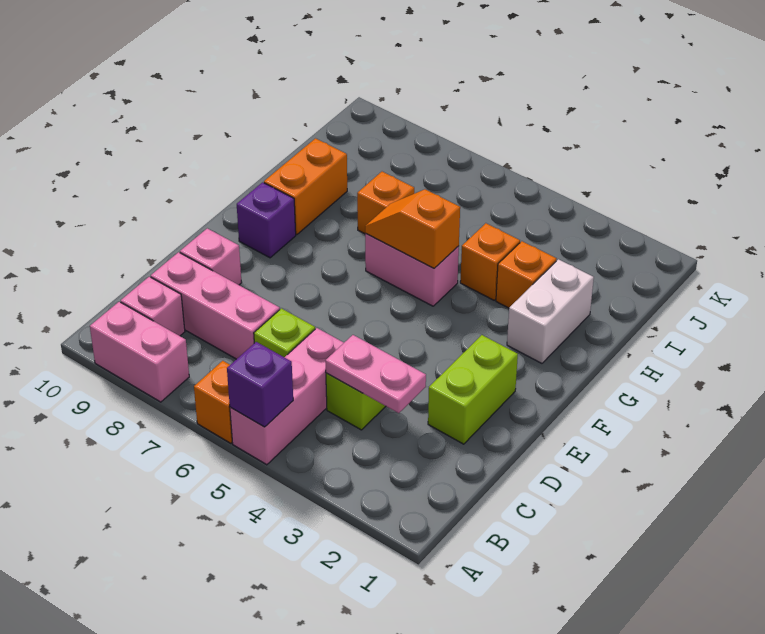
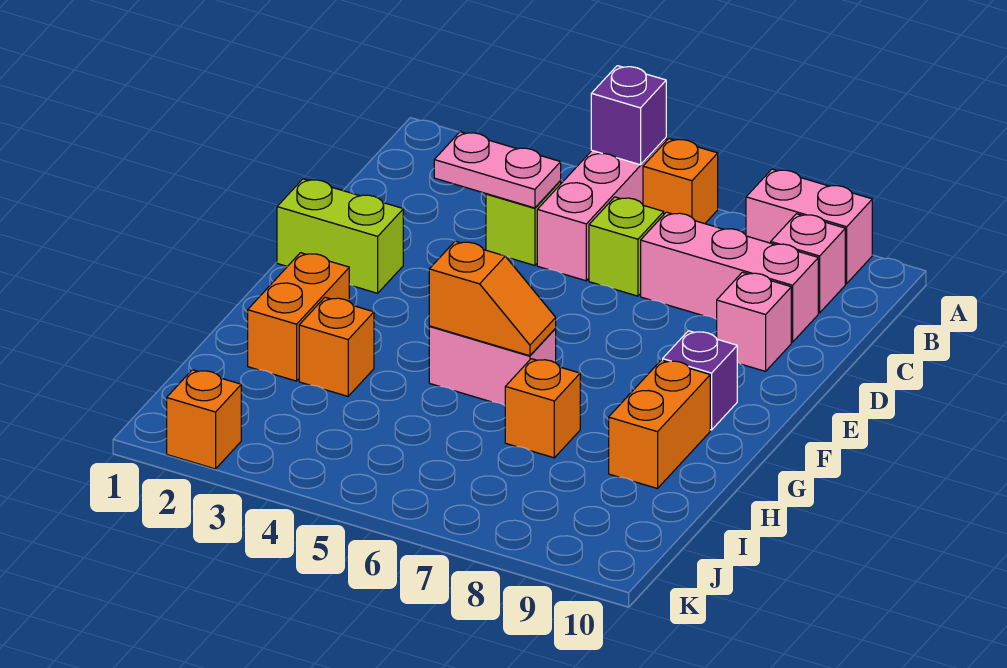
lime 1x2 brick [428,335,518,444] -> lime 1x2 brick turned to [277,179,403,293]
white 1x2 brick [507,259,594,363] -> orange 1x2 brick [248,253,349,381]
orange 1x1 brick [460,223,520,300] -> orange 1x1 brick moved to [167,370,241,469]

